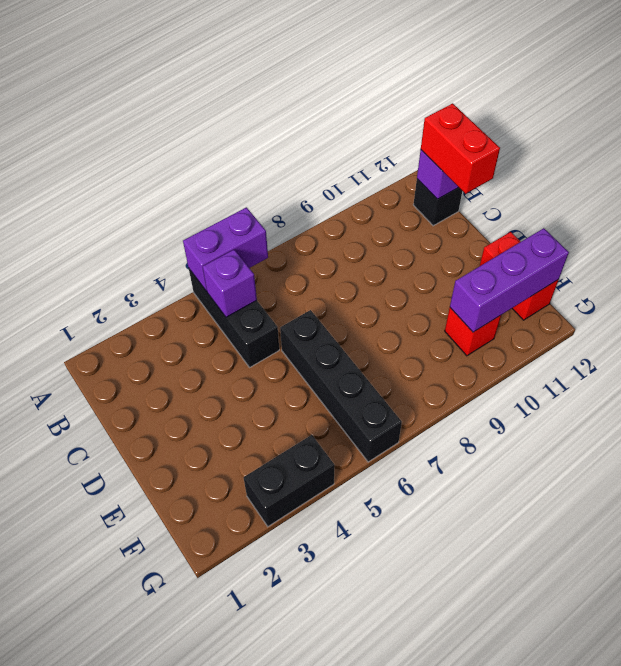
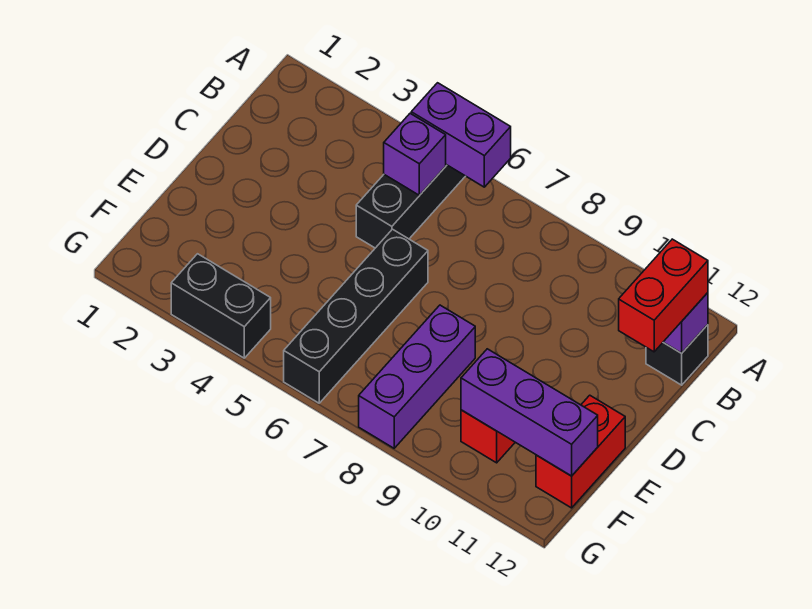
none -> purple 1x3 brick [359,305,475,448]

